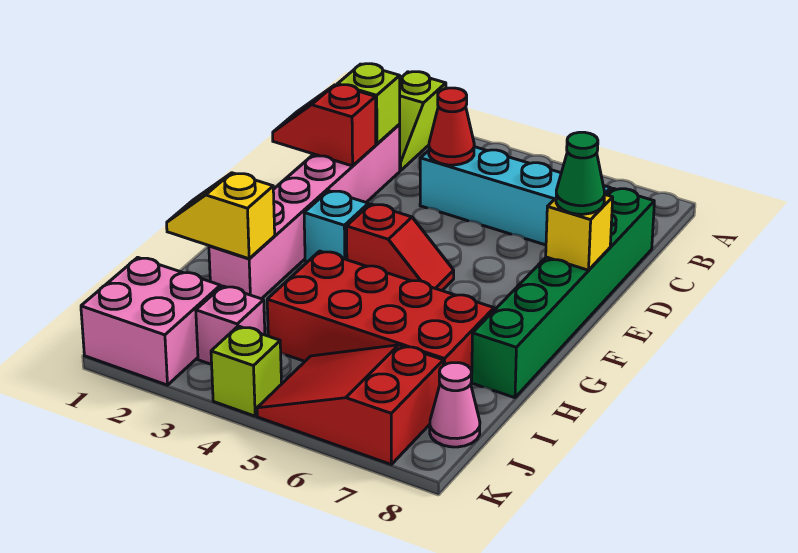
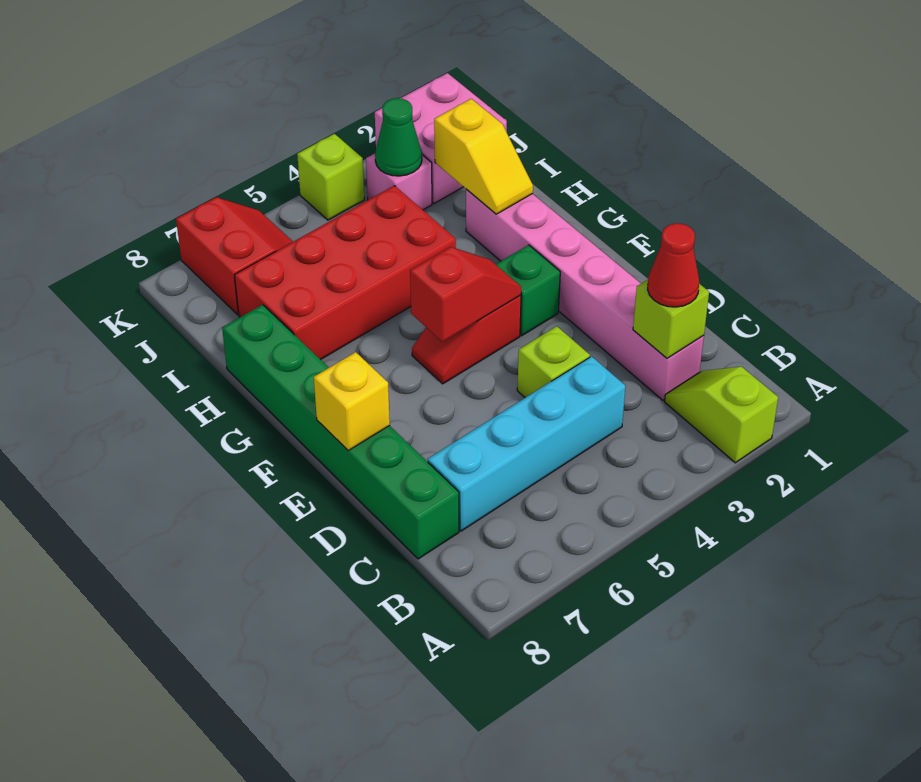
red 1x1 cone [429,88,474,165] -> red 1x1 cone moved to [648,223,699,307]
red 1x2 slope [273,85,376,166] -> red 1x2 slope moved to [410,247,521,342]
none -> lime 1x1 brick [517,326,590,398]
green 1x1 cone [556,132,604,214] -> green 1x1 cone moved to [375,98,422,176]
cyan 1x1 brick [304,191,368,262] -> green 1x1 brick [496,245,560,336]
yellow 1x2 slope [167,173,275,259] -> yellow 1x2 slope turned to [434,99,533,214]
red 2x3 slope [257,345,443,465] -> red 2x2 slope [176,197,293,315]
pink 1x1 cone [430,363,480,447] -> none

